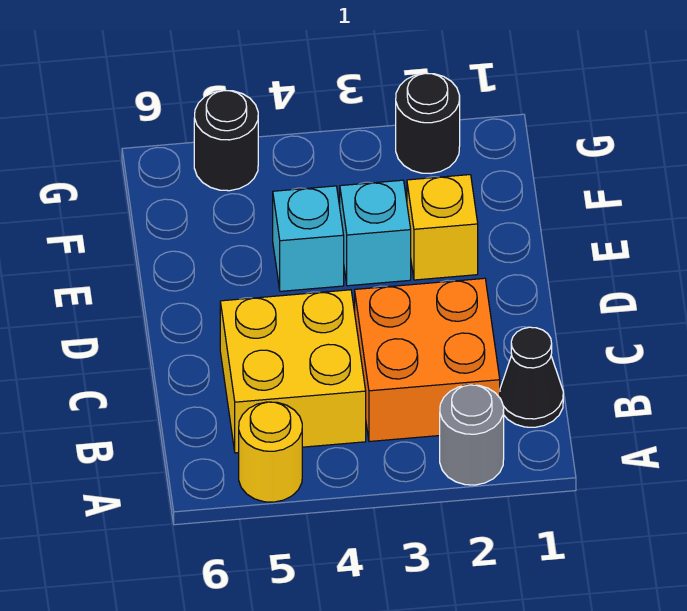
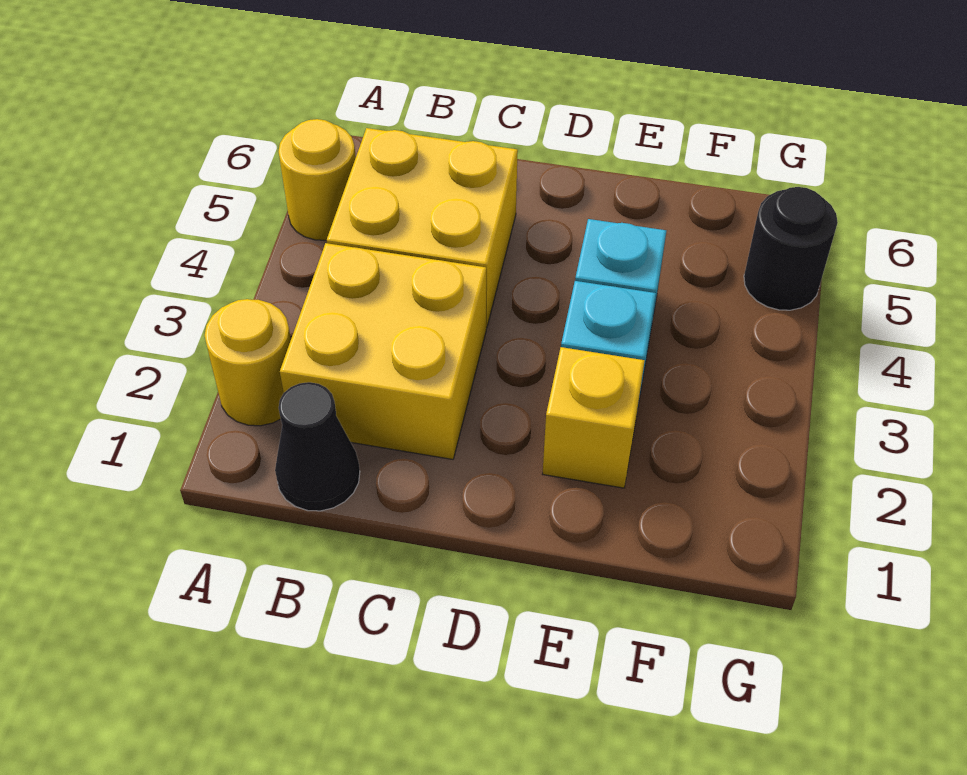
grey 1x1 round brick [440,385,504,485] -> yellow 1x1 round brick [205,299,291,426]
orange 2x2 brick [355,278,500,442] -> yellow 2x2 brick [280,243,486,459]
black 1x1 round brick [396,73,460,173] -> none

